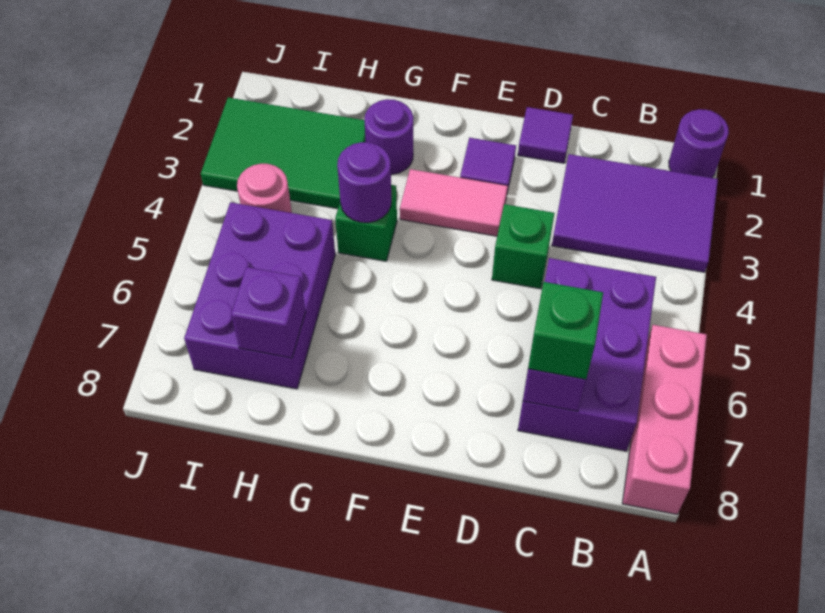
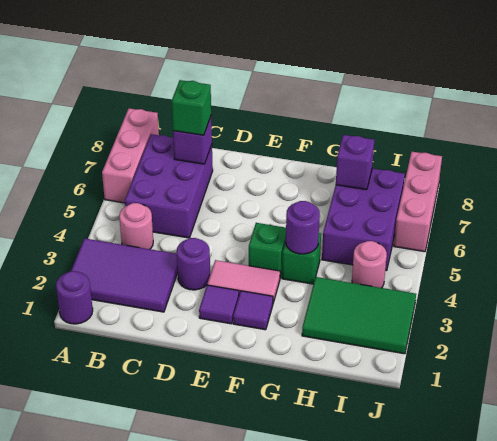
none -> pink 1x1 round brick [119,203,153,249]
purple 1x1 tile [518,107,573,163] -> purple 1x1 tile moved to [233,291,273,330]
green 1x1 brick [492,204,555,289] -> green 1x1 brick moved to [249,223,286,278]
purple 1x1 round brick [364,99,413,175] -> purple 1x1 round brick moved to [176,238,210,290]
none -> pink 1x3 brick [394,152,442,252]

